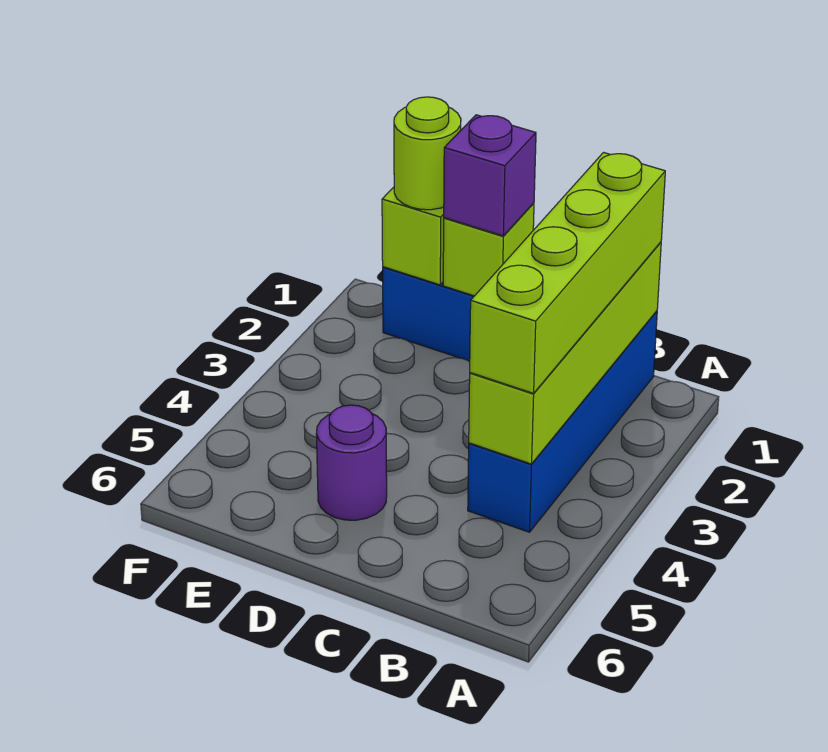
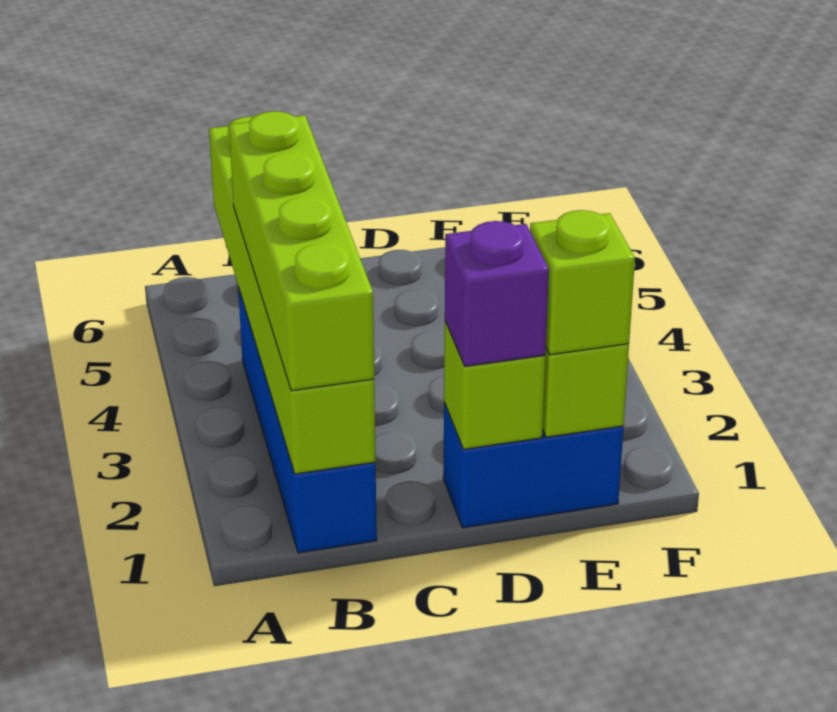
lime 1x4 brick [469,242,661,464] -> lime 1x6 brick [209,117,376,474]
purple 1x1 round brick [316,405,387,520] -> none
lime 1x1 round brick [394,97,461,210] -> lime 1x1 brick [530,210,635,355]

